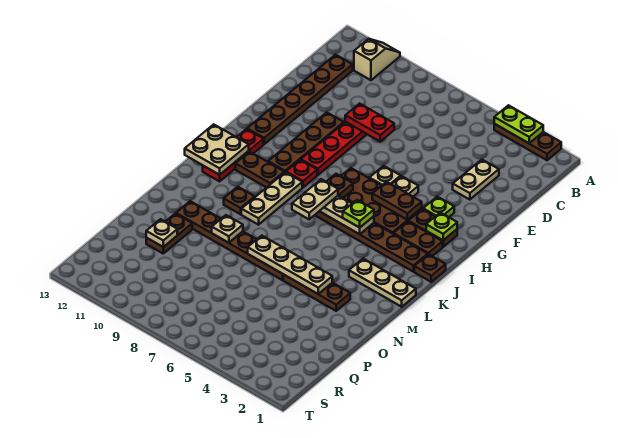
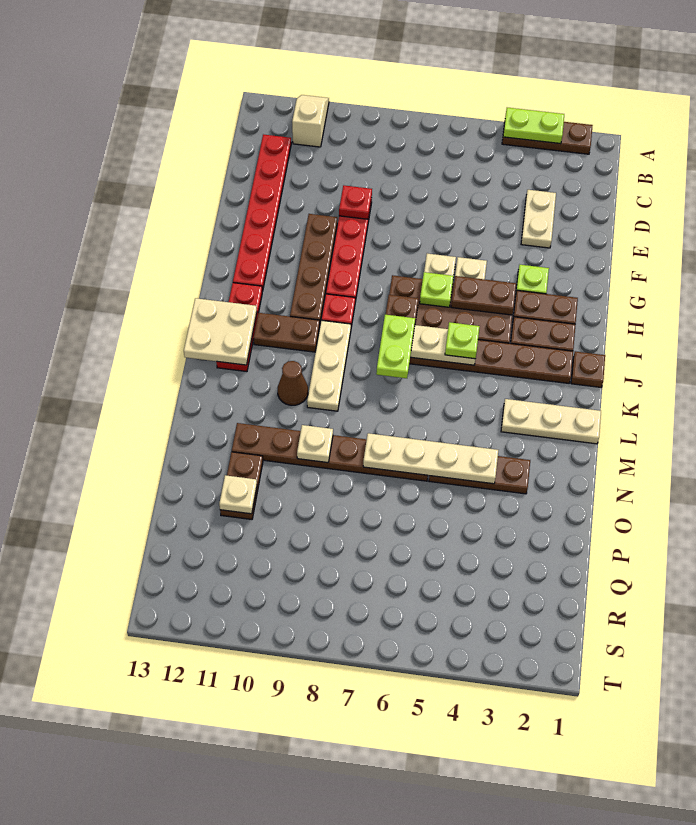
brown 1x6 plate [247,55,353,144] -> red 1x6 plate [233,134,291,291]
red 1x2 plate [345,104,394,141] -> red 1x1 plate [339,185,372,219]
lime 1x1 plate [426,213,457,240] -> lime 1x1 plate moved to [420,272,453,307]
tan 1x2 plate [292,179,338,219] -> lime 1x2 plate [376,315,415,378]
brown 1x1 plate [224,187,255,214] -> brown 1x1 cone [278,361,308,405]

